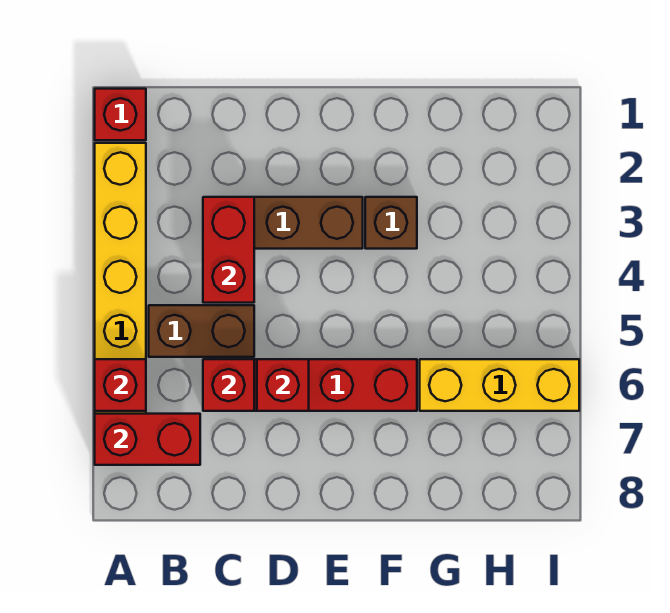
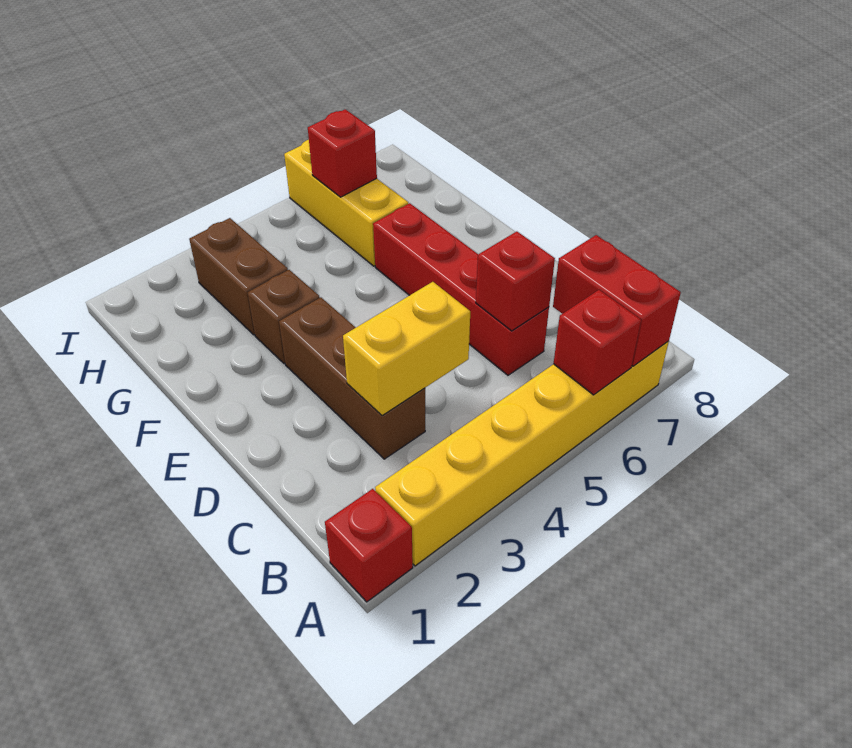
brown 1x2 brick [149,305,254,357] -> brown 1x2 brick moved to [189,218,288,335]
red 1x2 brick [203,197,254,303] -> yellow 1x2 brick [343,282,470,416]
red 1x1 brick [257,359,309,411] -> red 1x1 brick moved to [308,109,377,197]

